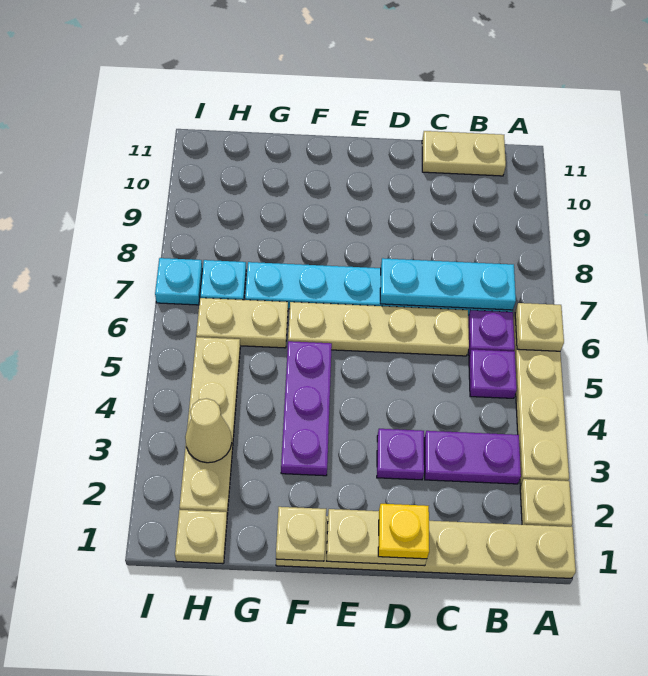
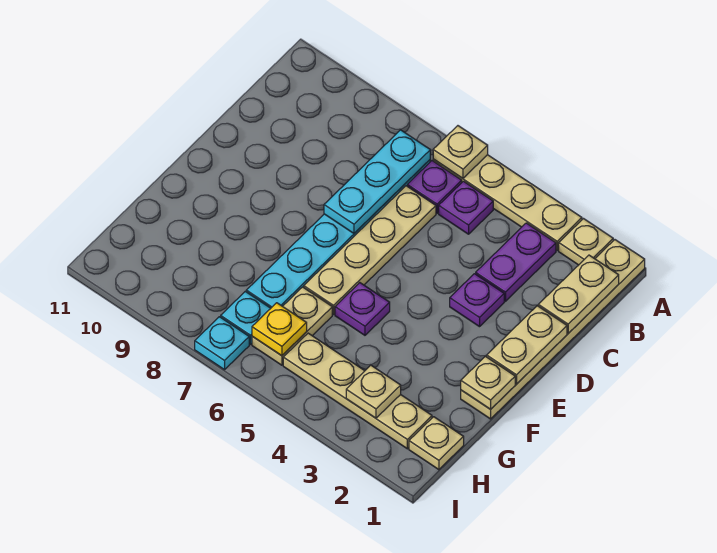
tan 1x2 plate [422,131,506,176] -> tan 1x2 plate moved to [538,255,619,333]
yellow 1x1 plate [378,504,429,559] -> yellow 1x1 plate moved to [252,303,307,356]
purple 1x3 plate [281,341,332,476] -> purple 1x1 plate [335,283,390,335]
tan 1x1 cone [185,399,232,463] -> tan 1x1 plate [346,365,401,418]

